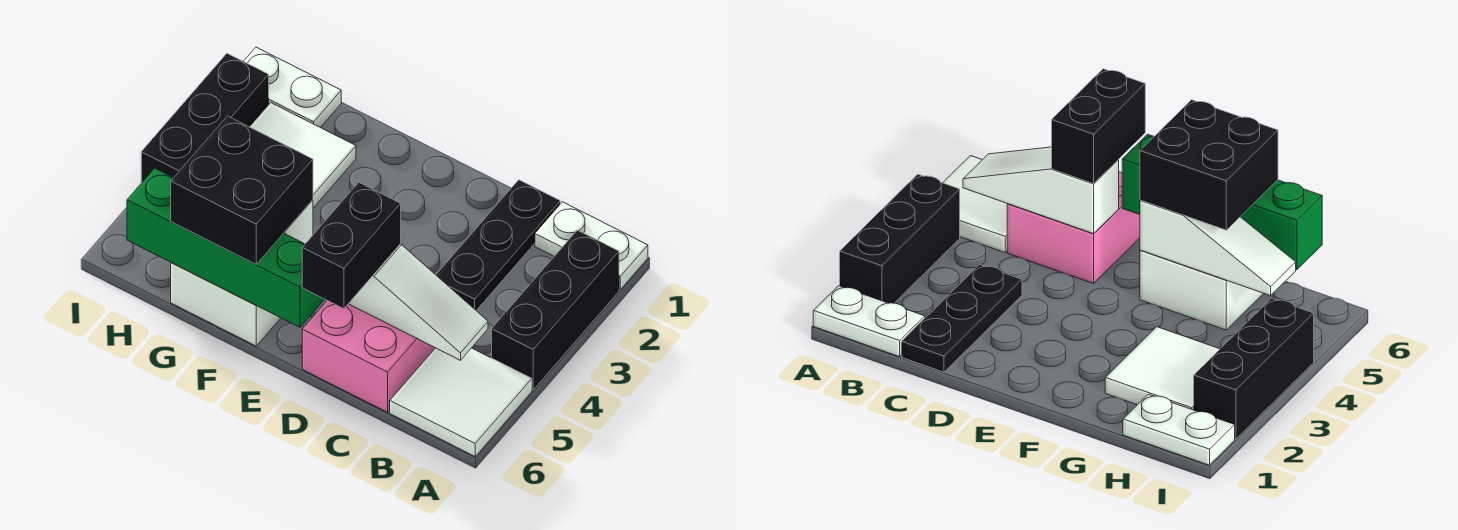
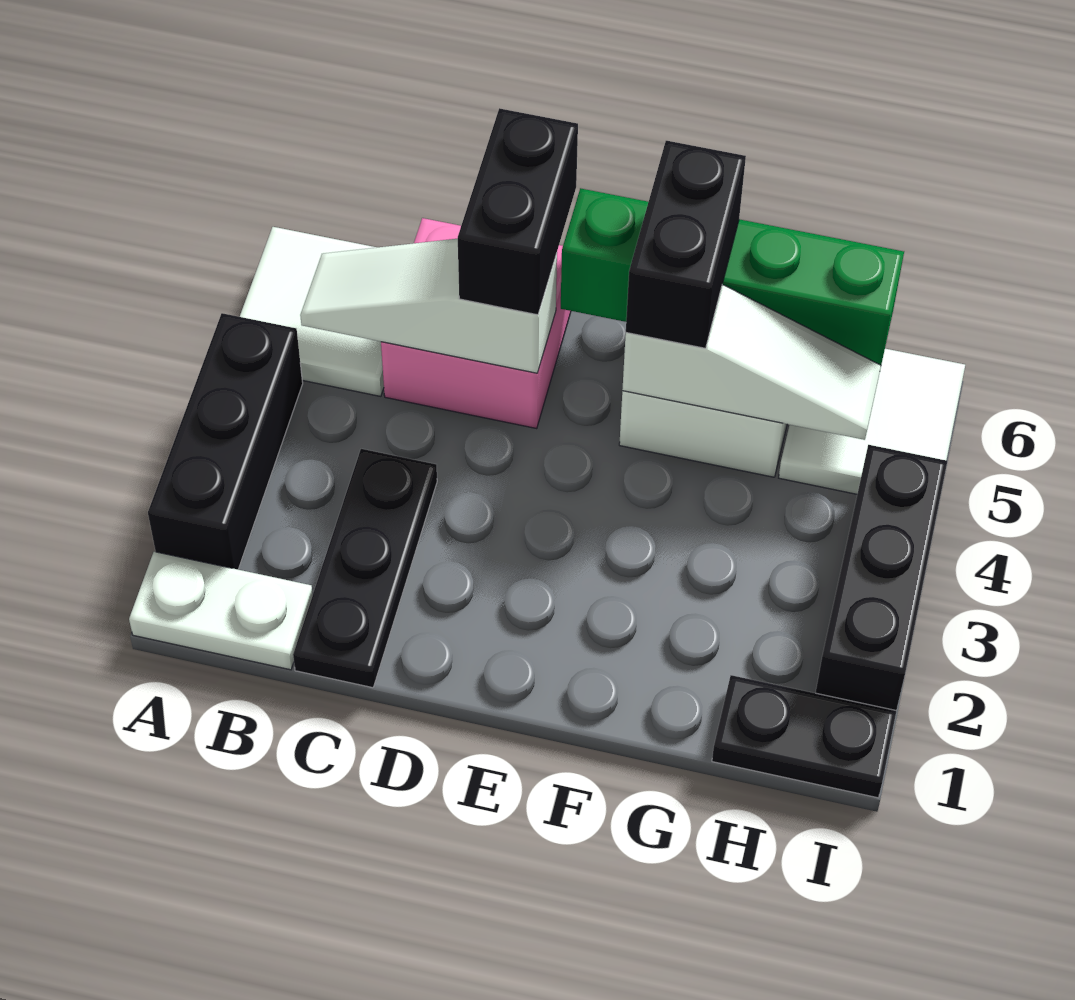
black 2x2 brick [171,116,313,264] -> black 1x2 brick [626,141,746,348]
white 2x2 tile [250,103,356,208] -> white 2x2 tile moved to [779,349,965,494]
white 1x2 plate [244,47,341,127] -> black 1x2 plate [712,675,896,798]

